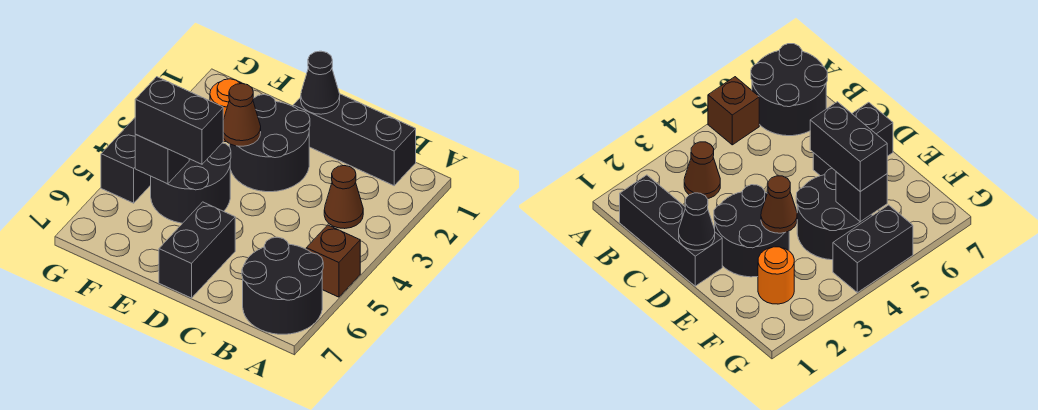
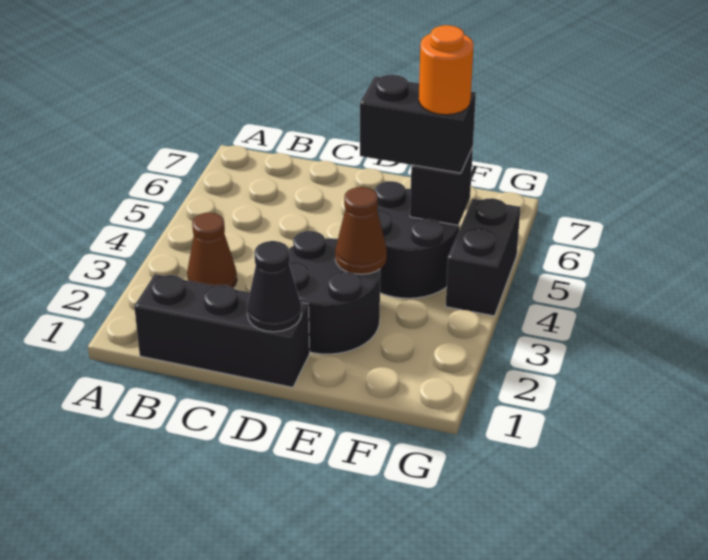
brown 1x1 brick [306,225,360,297] -> none
black 2x2 round brick [242,237,323,334] -> none
black 1x2 brick [159,202,235,298] -> none
orange 1x1 round brick [210,79,242,142] -> orange 1x1 round brick moved to [419,25,474,115]

